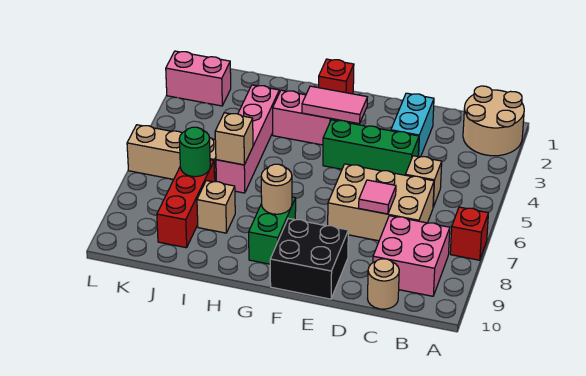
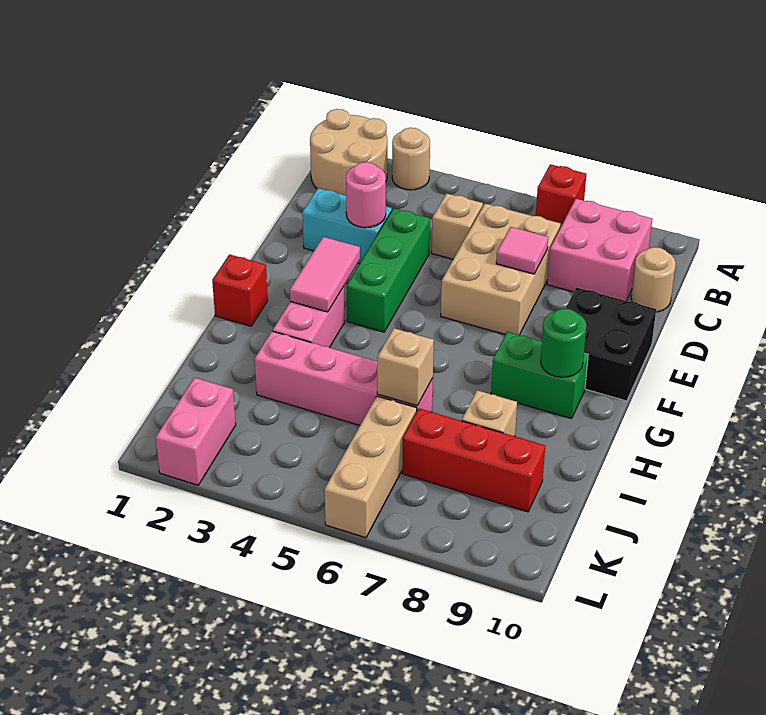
none -> pink 1x1 round brick [346,162,386,228]
tan 1x1 round brick [261,164,292,214] -> tan 1x1 round brick moved to [392,128,430,190]
green 1x1 round brick [179,127,210,177] -> green 1x1 round brick moved to [541,308,586,377]

